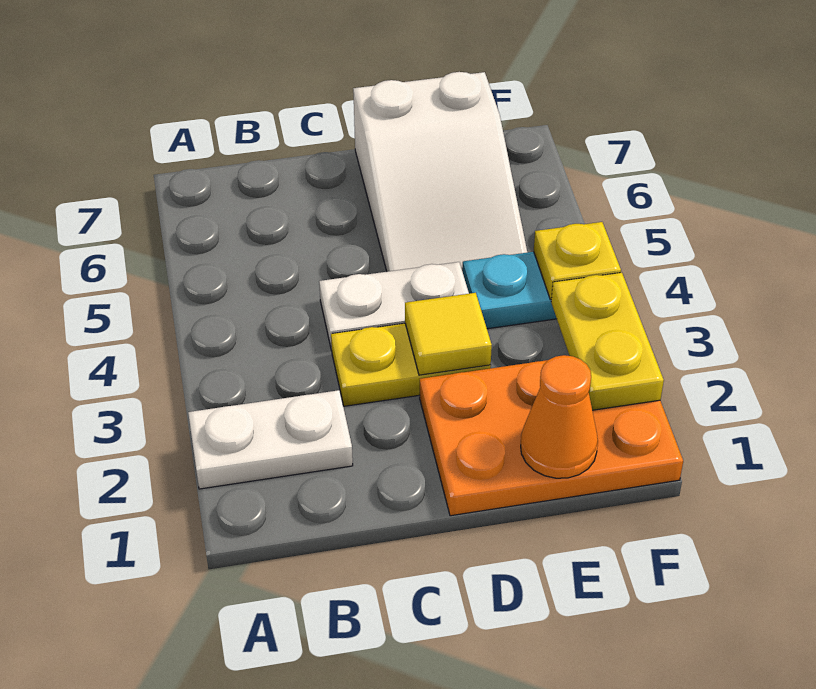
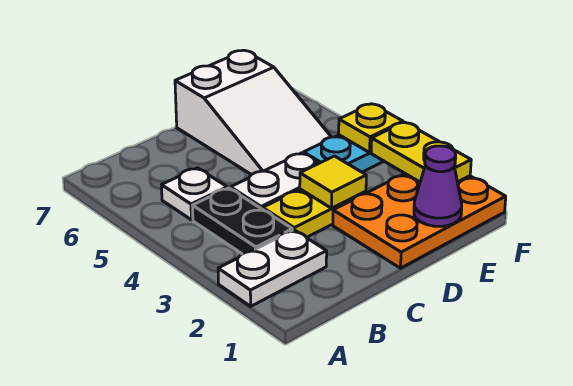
none -> black 1x2 plate [193,188,292,254]
none -> white 1x1 plate [161,168,227,220]
orange 1x1 cone [521,355,598,478] -> purple 1x1 cone [414,146,462,226]

